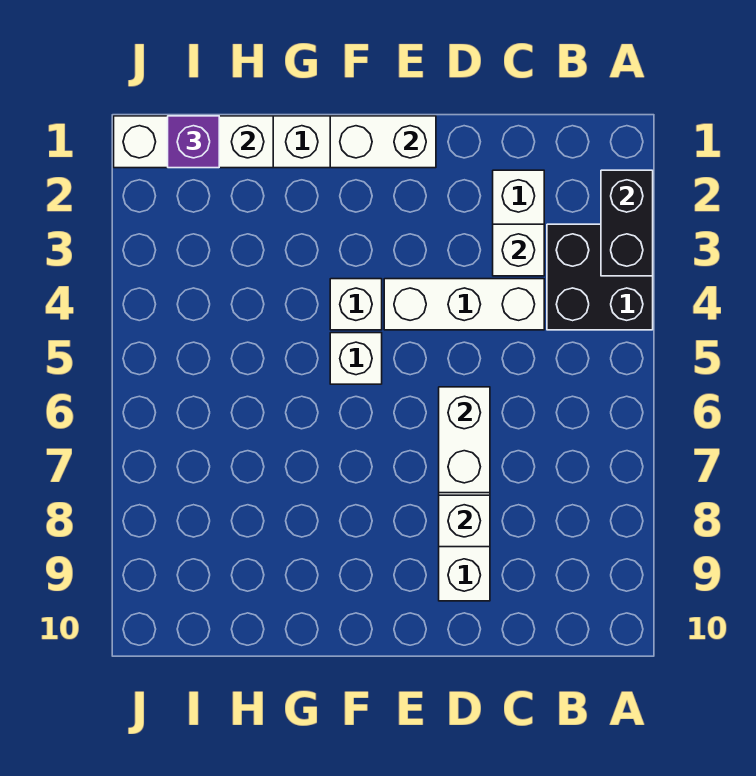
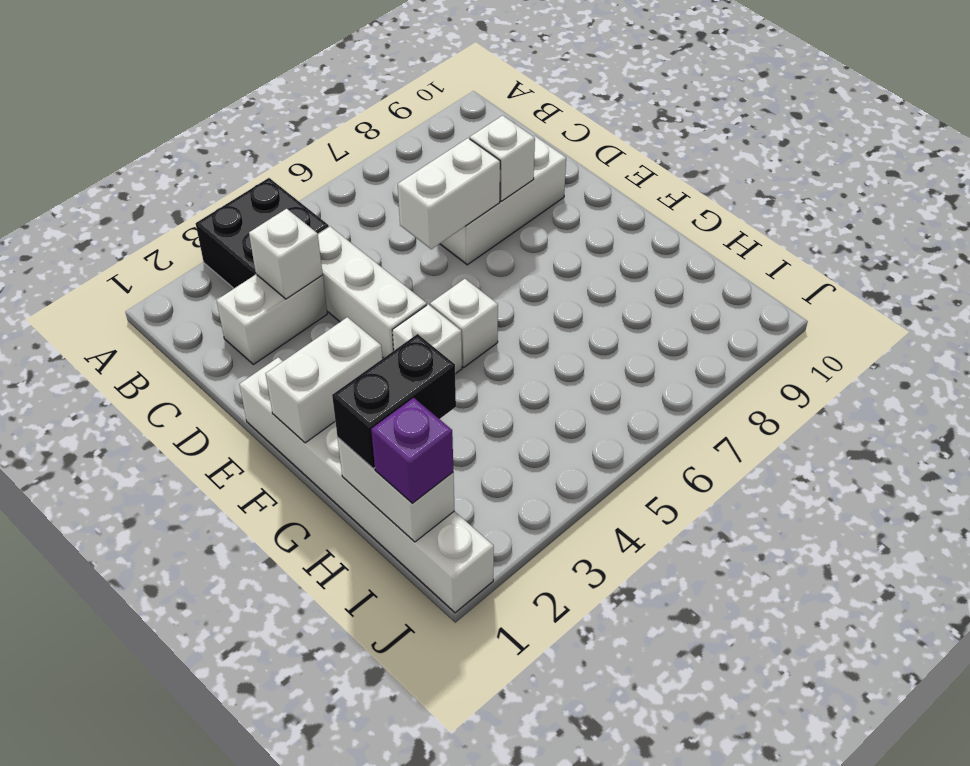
black 1x2 brick [601,170,653,276] -> black 1x2 brick moved to [332,334,456,468]
white 1x2 brick [330,116,436,168] -> white 1x2 brick turned to [266,317,382,443]

